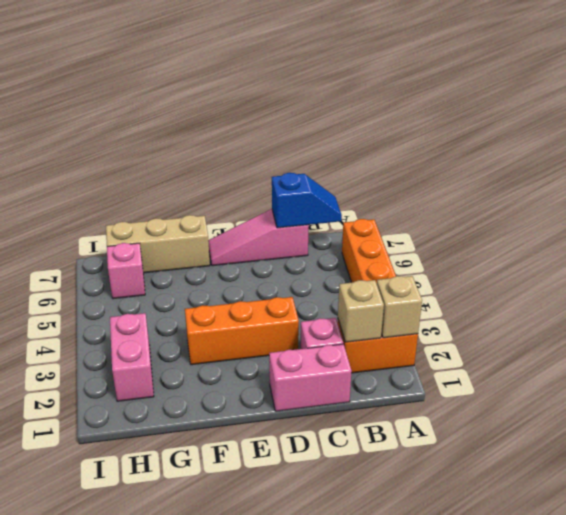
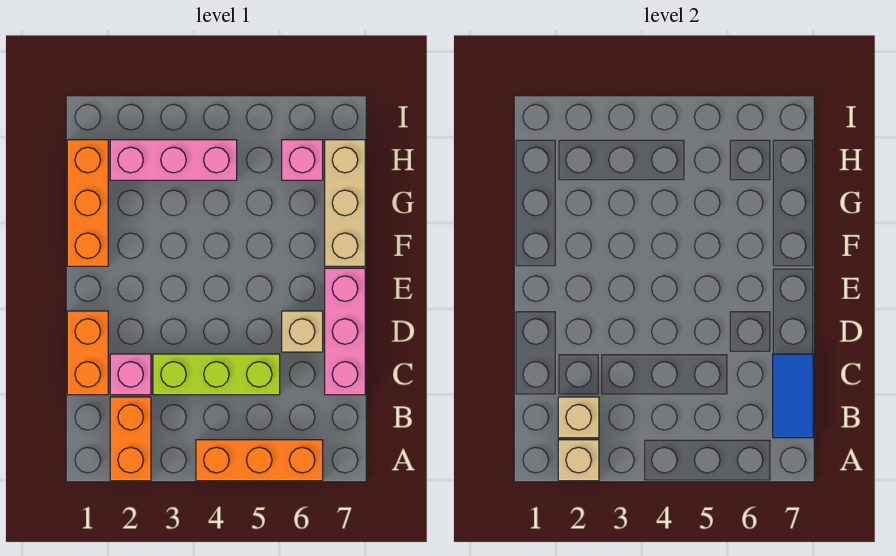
blue 1x2 slope [272,173,342,228] -> blue 1x2 tile [773,354,813,438]
pink 1x2 brick [269,344,352,411] -> orange 1x2 brick [67,311,108,395]
none -> lime 1x3 brick [153,354,280,395]
pink 1x3 slope [208,209,309,266] -> pink 1x3 brick [325,268,365,395]
orange 1x3 brick [185,297,299,365] -> orange 1x3 brick moved to [67,140,108,266]
none -> tan 1x1 brick [282,311,323,352]
pink 1x2 brick [110,313,154,401] -> pink 1x3 brick [110,140,237,180]

